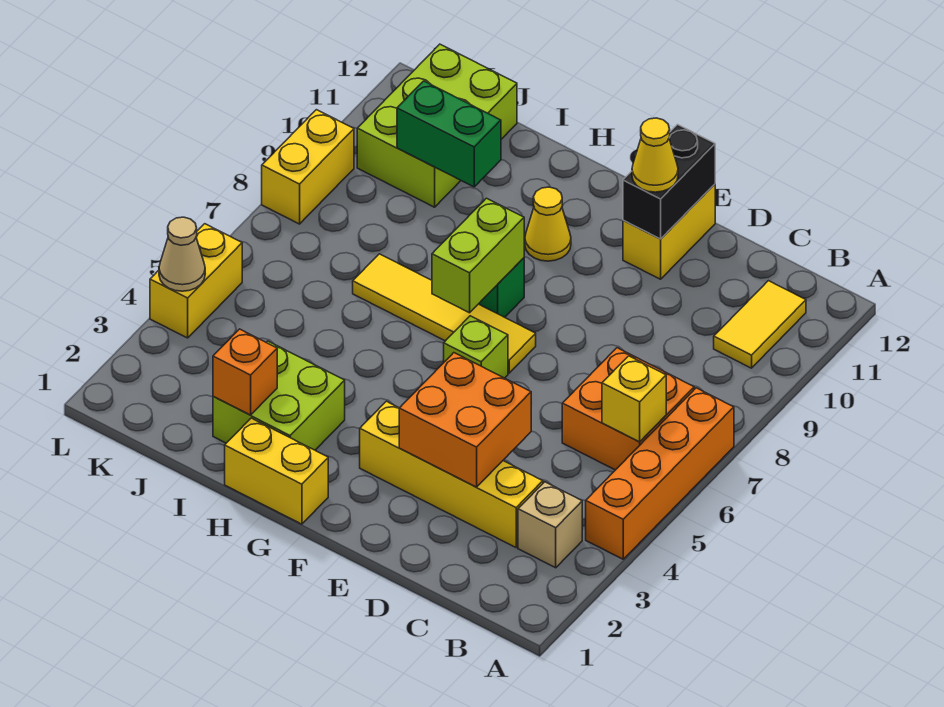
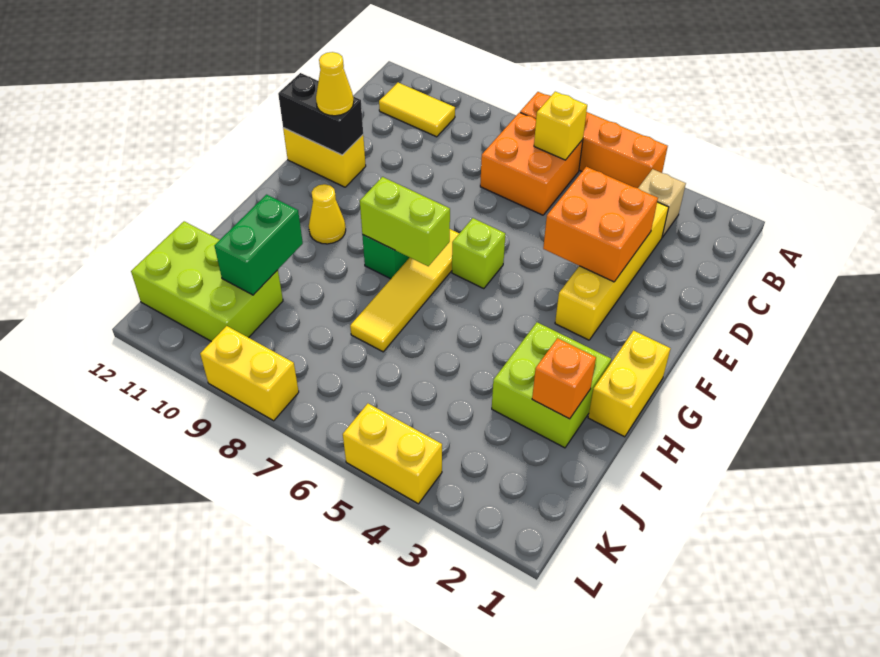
tan 1x1 cone [159,217,205,291] -> none

